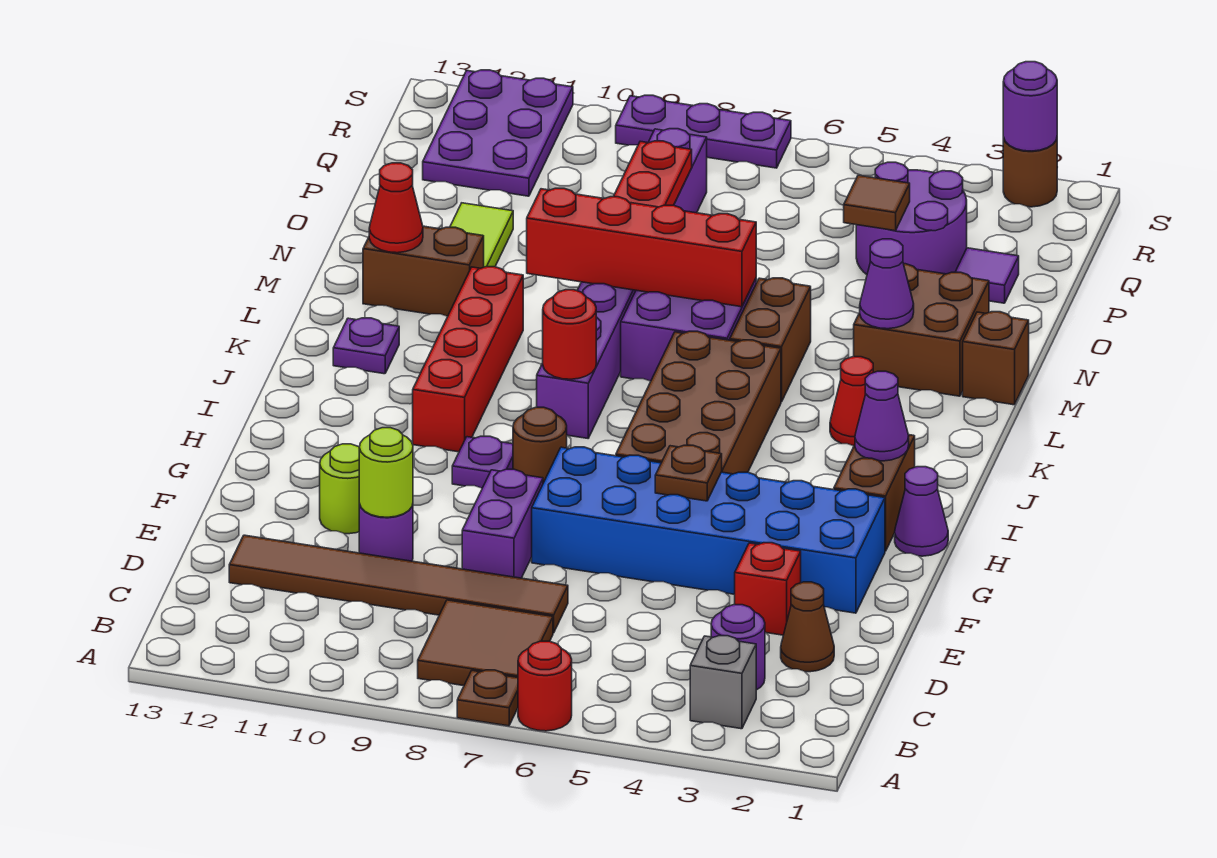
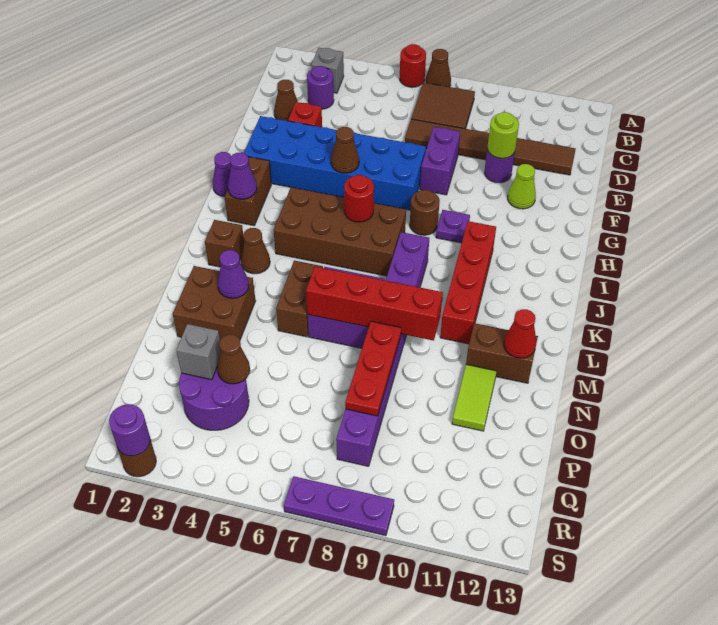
brown 1x1 plate [457,670,518,726] -> brown 1x1 cone [426,49,451,87]
lime 1x1 round brick [320,444,359,534] -> lime 1x1 cone [508,164,536,209]
brown 1x1 plate [655,445,722,501] -> brown 1x1 cone [331,127,359,173]
brown 2x4 brick [616,331,781,474] -> brown 2x4 brick turned to [274,187,406,276]
red 1x1 round brick [543,290,596,379] -> red 1x1 round brick moved to [344,175,374,222]
red 1x1 cone [830,357,873,446] -> brown 1x1 cone [241,228,270,274]
purple 1x1 plate [333,318,399,374] -> none
brown 1x1 brick [963,312,1029,405] -> brown 1x1 brick moved to [205,220,244,267]
purple 1x1 tile [956,248,1019,303] -> none
none -> grey 1x1 brick [176,324,220,380]
brown 1x1 tile [844,175,910,231] -> brown 1x1 cone [217,335,250,384]
purple 2x3 plate [423,70,573,196] -> none

